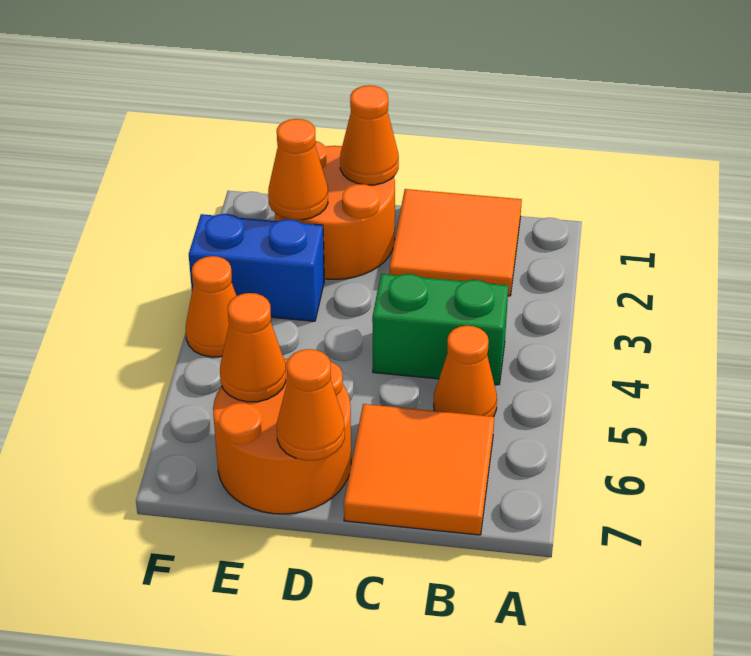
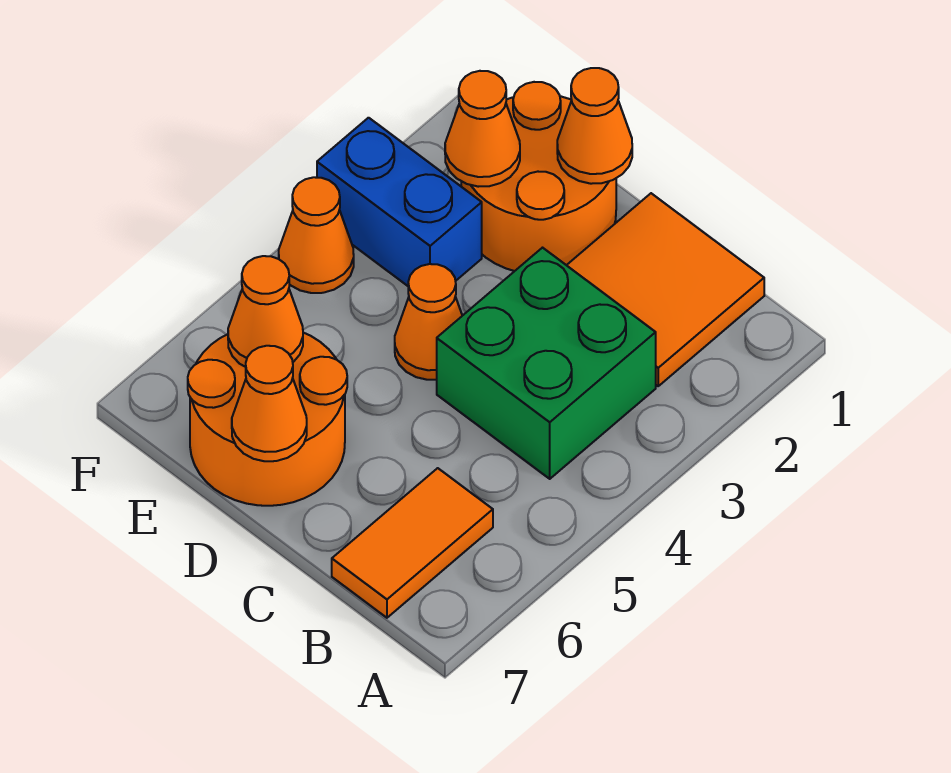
green 1x2 brick [372,274,508,385] -> green 2x2 brick [437,248,656,479]
orange 1x1 cone [434,326,497,417] -> orange 1x1 cone moved to [395,264,462,380]
orange 2x2 tile [344,404,494,535] -> orange 1x2 tile [332,468,493,618]

